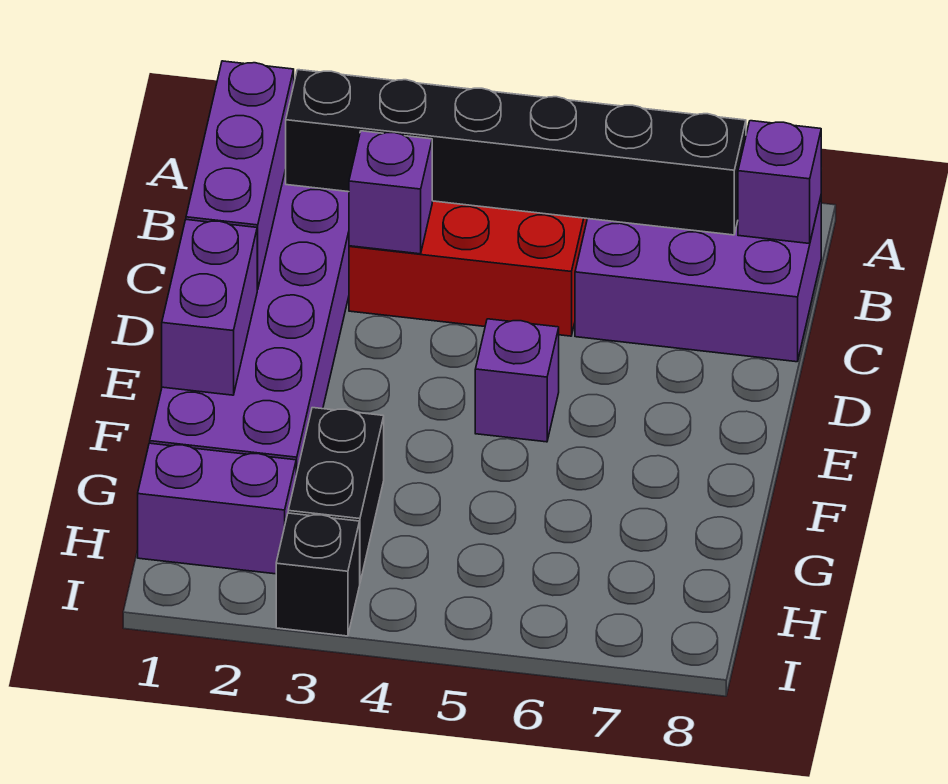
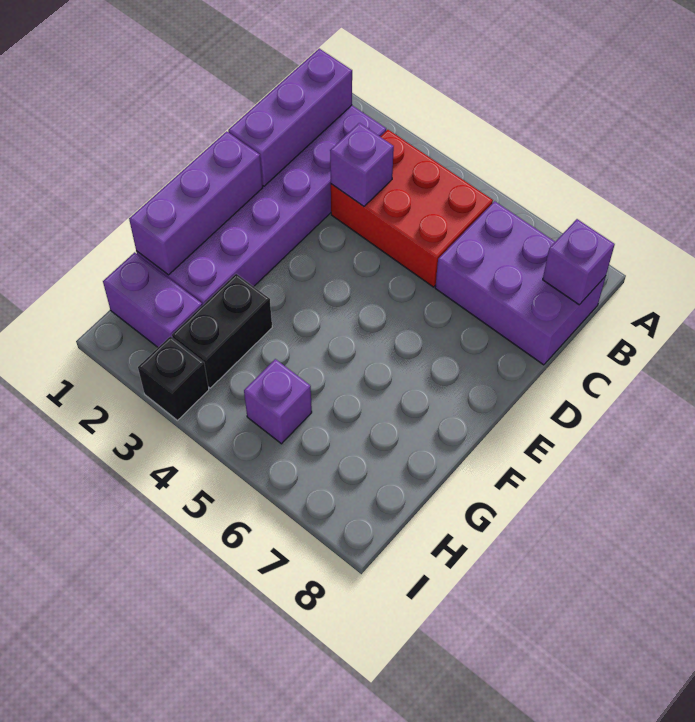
black 1x6 brick [286,70,746,235] -> none
purple 1x2 brick [162,220,258,395] -> purple 1x3 brick [129,131,263,275]
purple 1x1 brick [475,319,559,442] -> purple 1x1 brick moved to [244,359,312,444]

